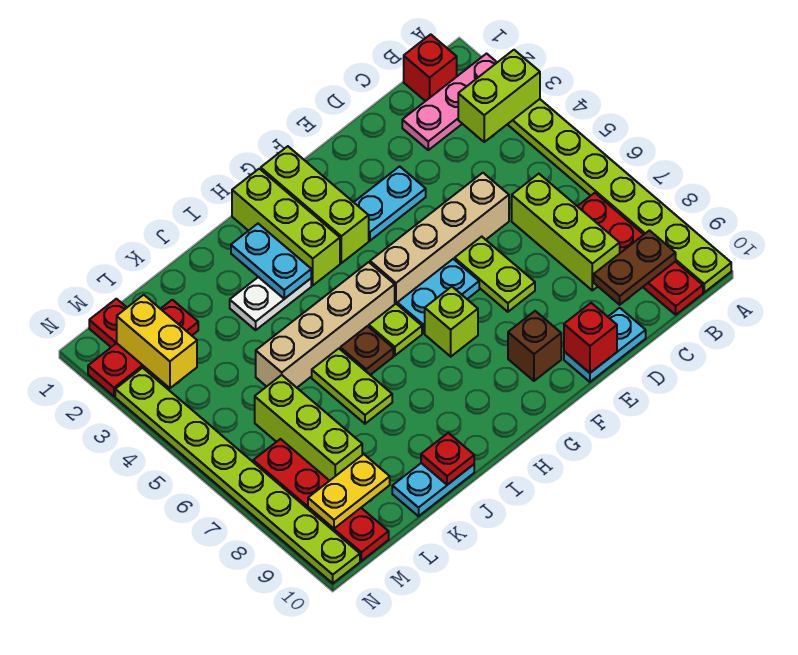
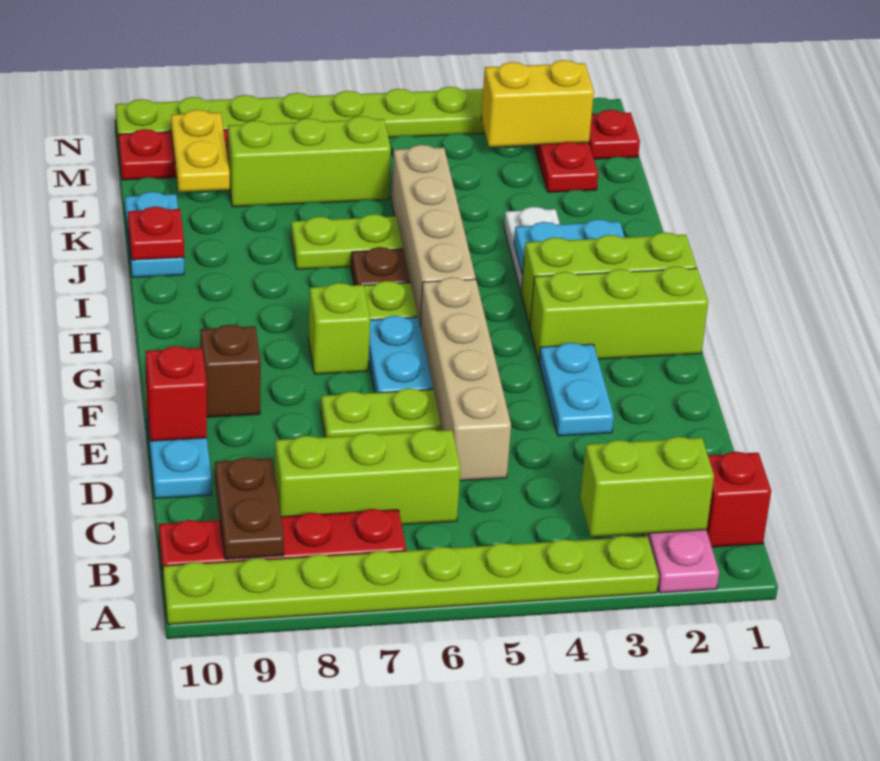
lime 1x2 brick [458,50,540,142] -> lime 1x2 brick turned to [580,437,714,537]

